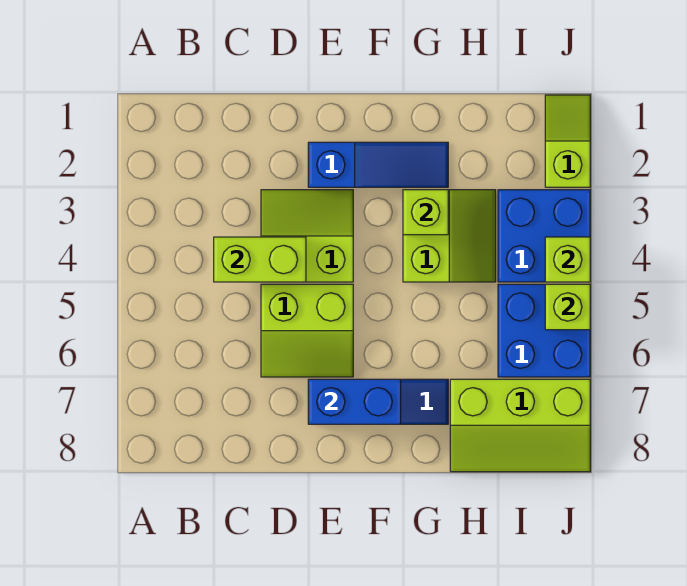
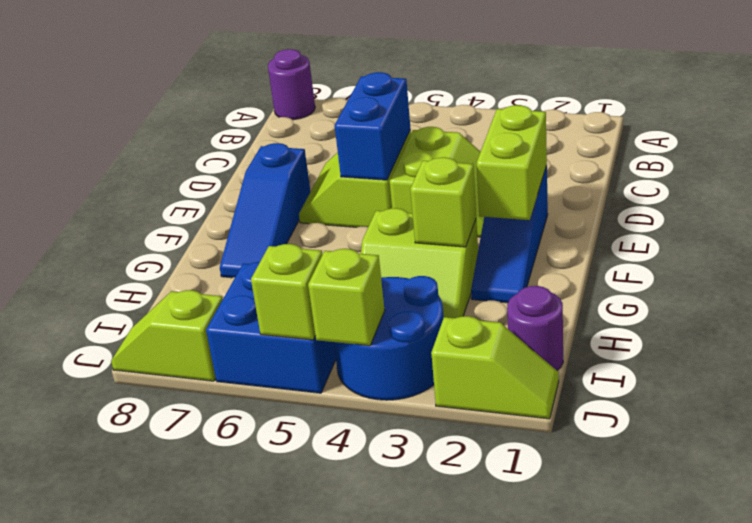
none -> purple 1x1 round brick [268,49,315,120]
lime 1x2 brick [214,237,306,282] -> lime 1x2 brick moved to [477,105,547,220]
blue 1x2 brick [308,379,401,424] -> blue 1x2 brick moved to [335,72,411,180]
lime 2x3 slope [450,379,590,472] -> lime 1x2 slope [111,290,223,381]
none -> purple 1x1 round brick [507,286,563,370]
blue 2x2 brick [498,190,590,282] -> blue 2x2 round brick [334,276,444,400]

